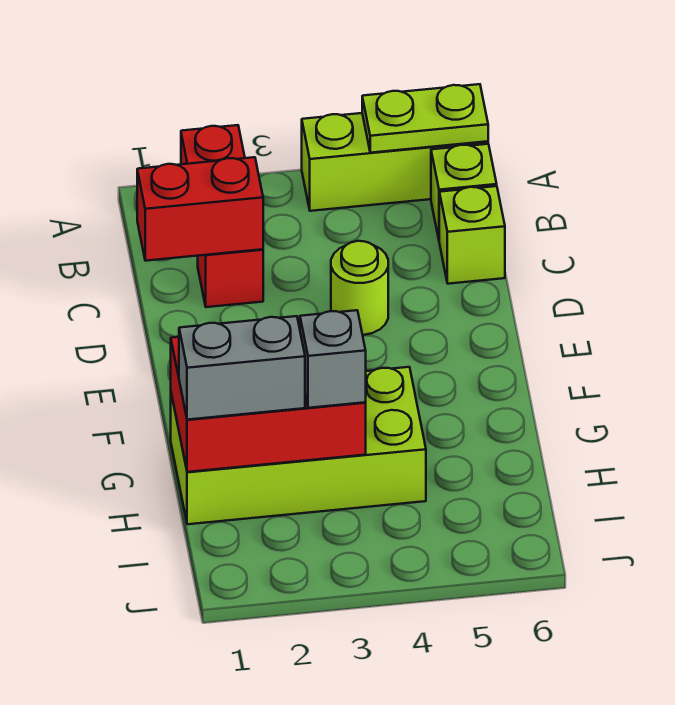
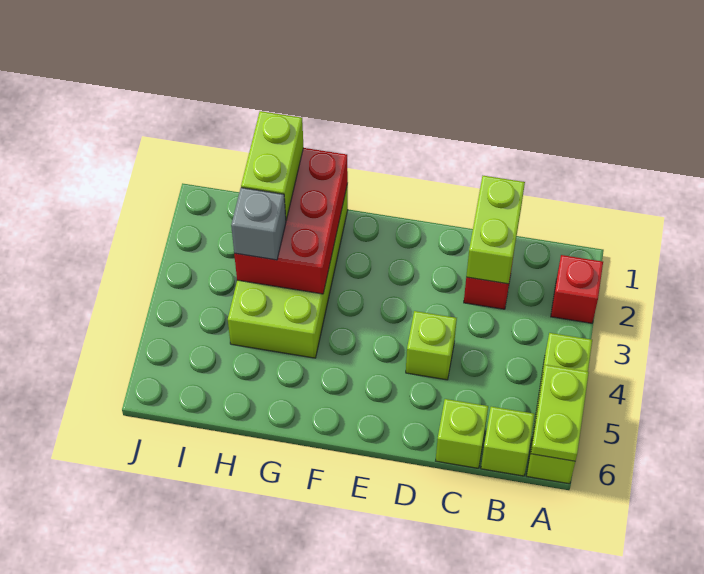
red 1x2 brick [137,157,263,261] -> lime 1x2 brick [466,176,525,284]
lime 1x1 round brick [331,241,388,335] -> lime 1x1 brick [406,311,457,380]
grey 1x2 brick [179,316,305,420] -> lime 1x2 brick [241,111,303,220]

